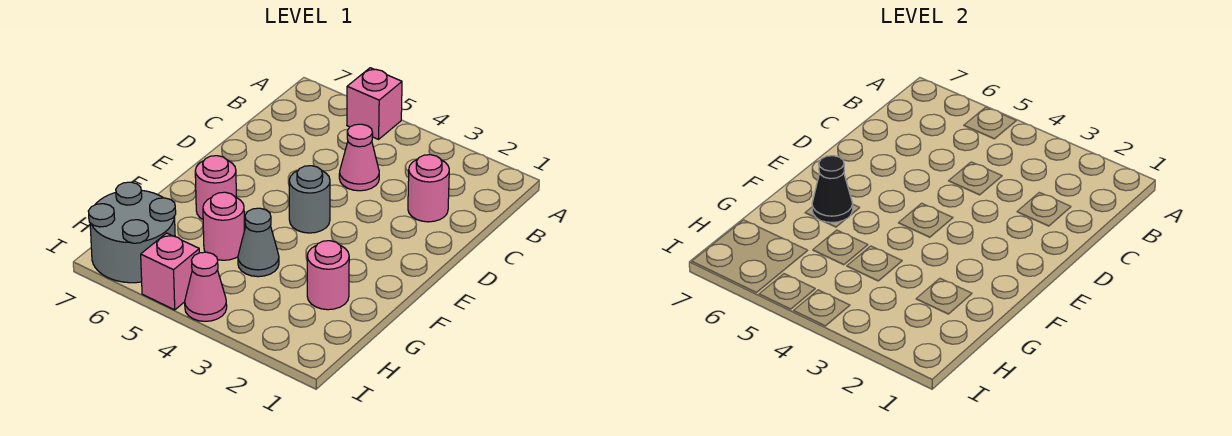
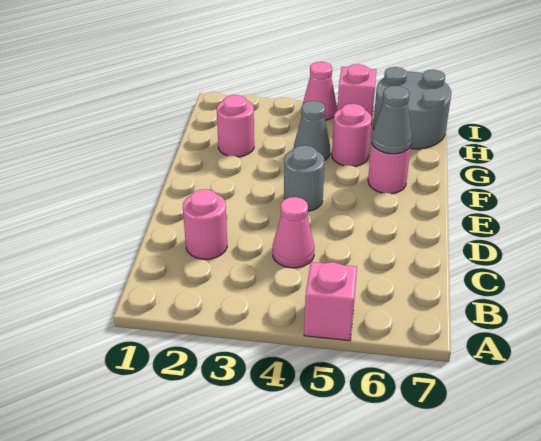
black 1x1 cone [812,156,853,223] -> grey 1x1 cone [372,86,412,154]

